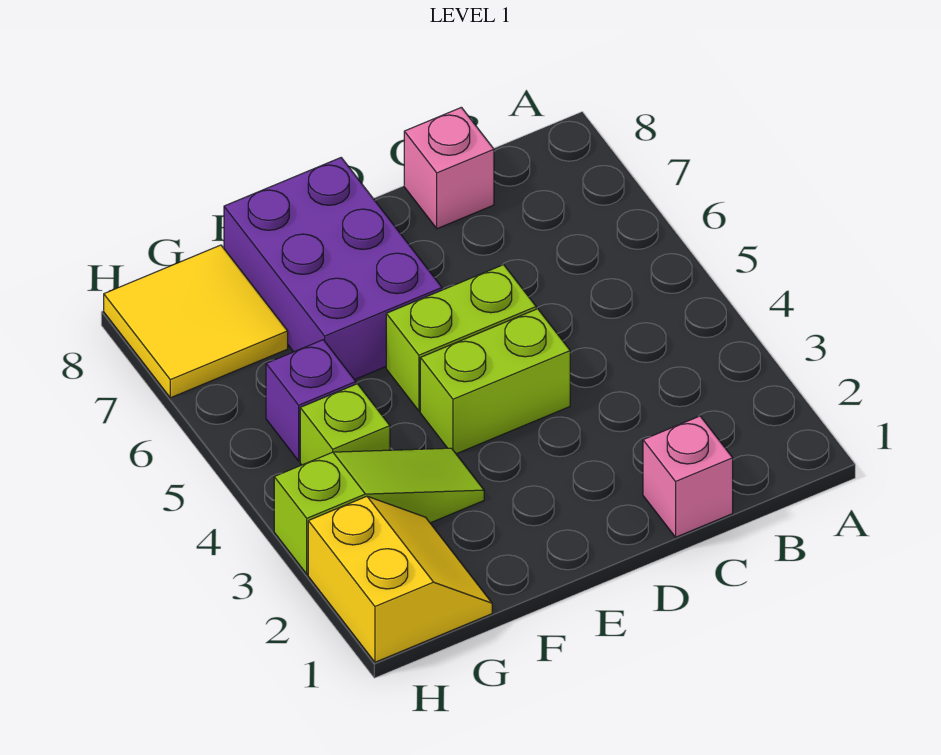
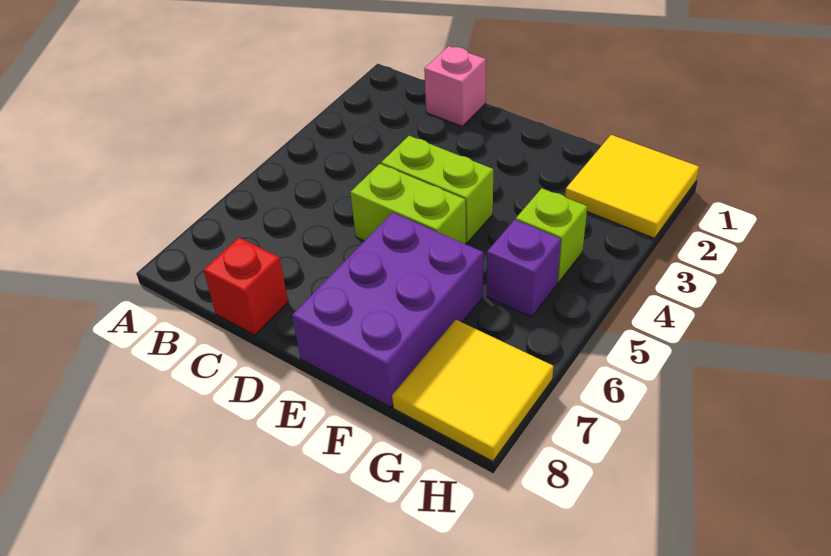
pink 1x1 brick [404,107,494,229] -> red 1x1 brick [204,238,288,335]
lime 1x3 slope [274,448,484,574] -> none
yellow 2x2 slope [308,496,492,662] -> yellow 2x2 tile [565,135,699,238]

